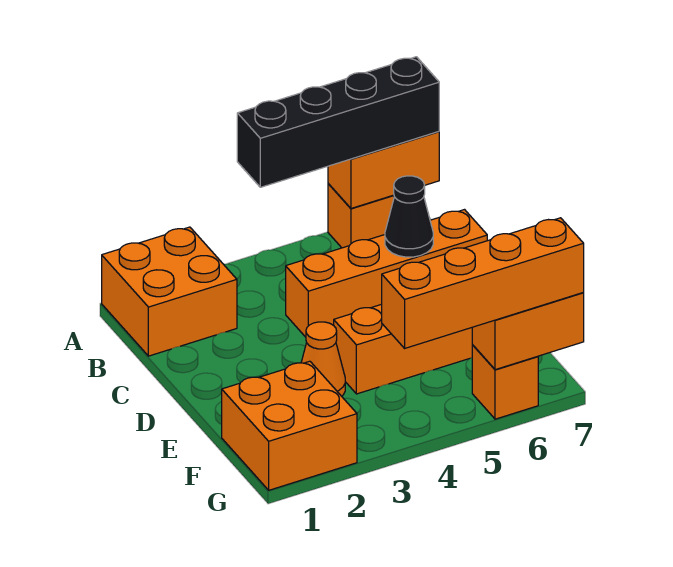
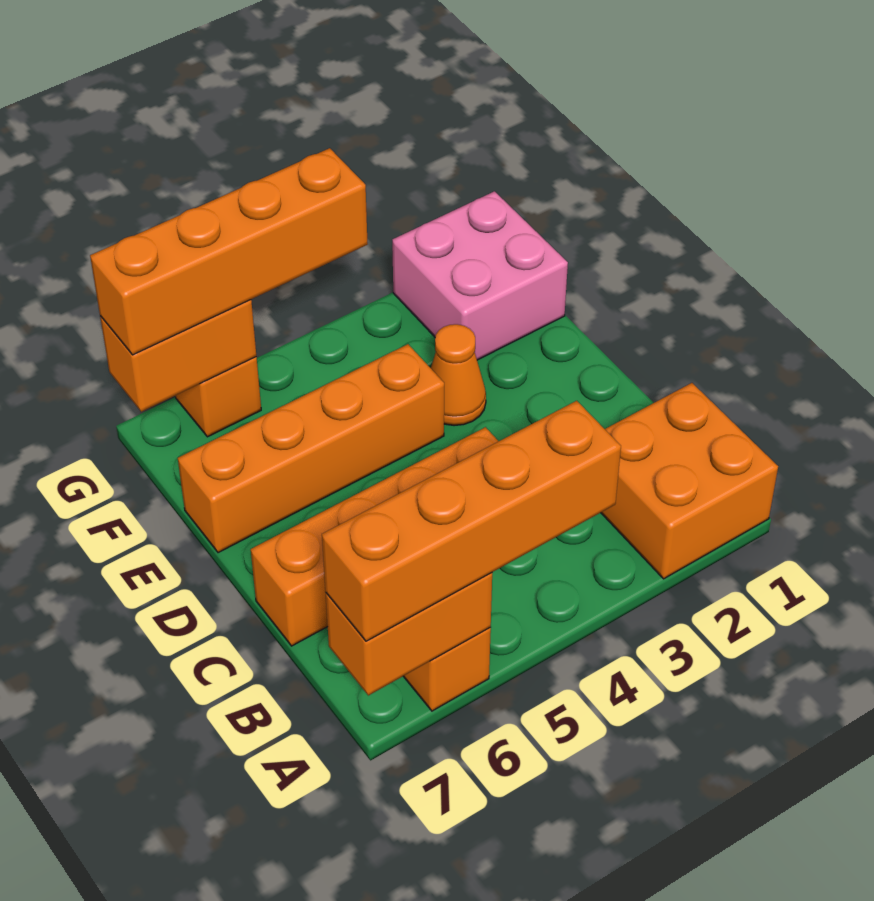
black 1x4 brick [237,57,439,187] -> orange 1x4 brick [322,401,621,641]
black 1x1 cone [385,176,433,257] -> none
orange 2x2 brick [222,361,357,490] -> pink 2x2 brick [392,191,568,360]

